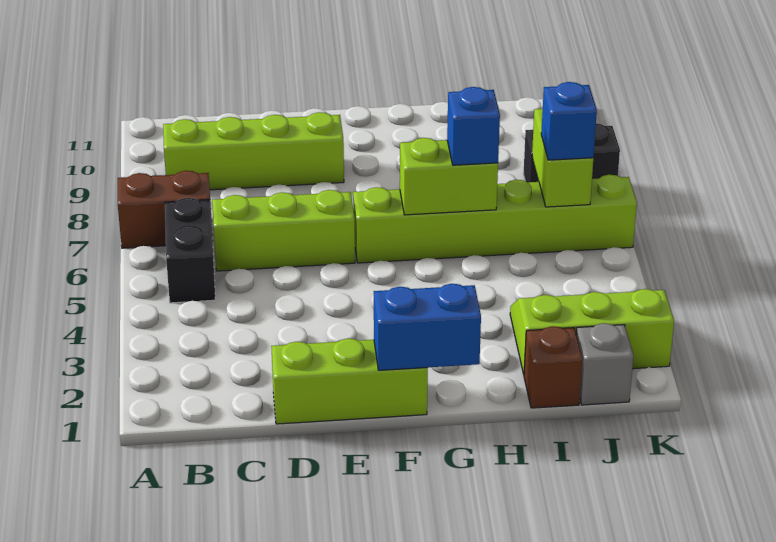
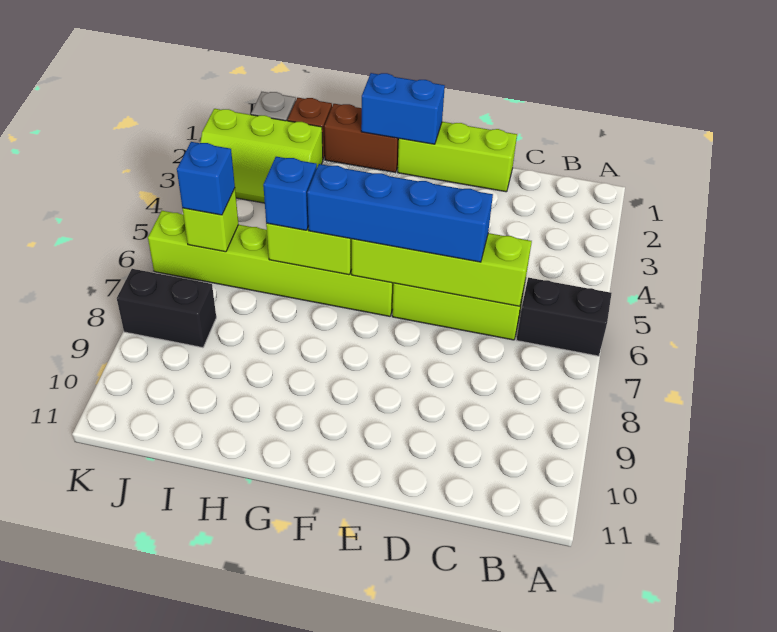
brown 1x2 brick [118,171,212,248] -> brown 1x2 brick moved to [324,104,399,172]
black 1x2 brick [165,198,215,303] -> black 1x2 brick turned to [517,278,612,356]
lime 1x4 brick [163,112,344,190] -> lime 1x4 brick moved to [352,233,532,306]
none -> blue 1x4 brick [307,164,493,262]
lime 1x2 brick [532,109,593,207] -> lime 1x1 brick [183,188,239,252]

